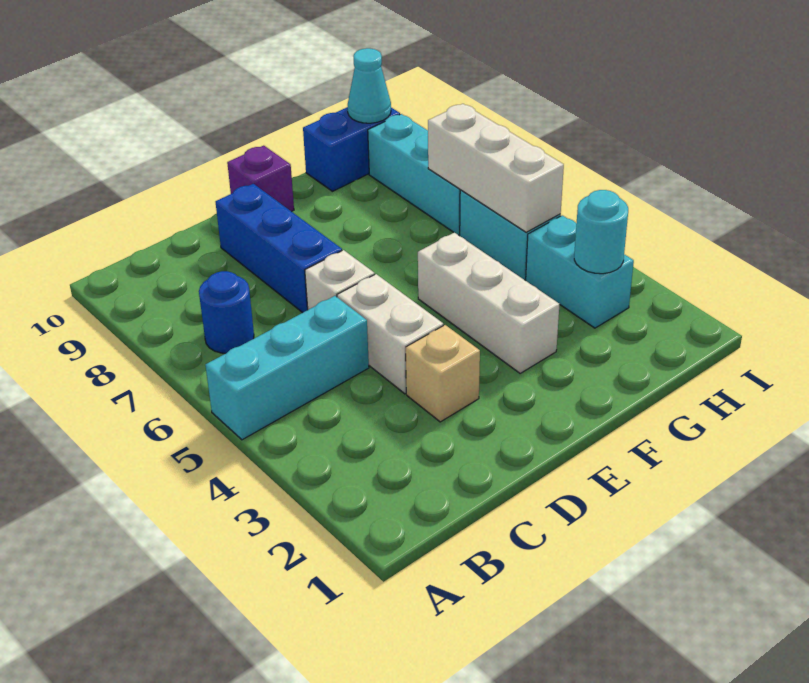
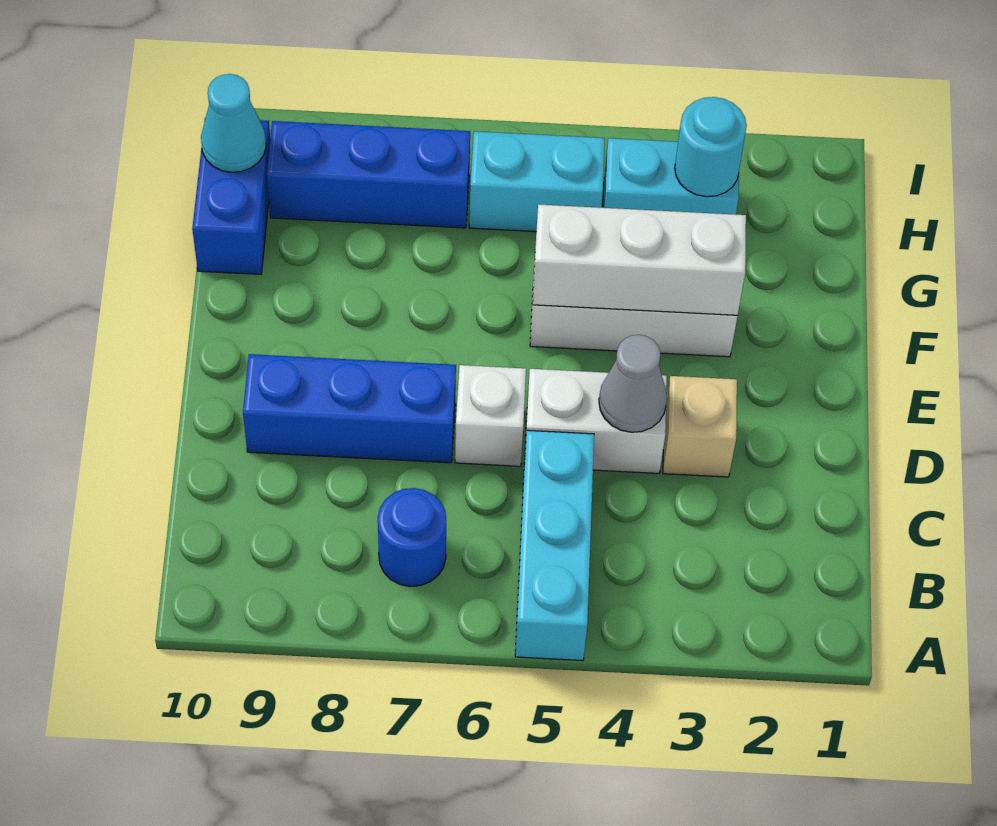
none -> grey 1x1 cone [599,335,667,432]
purple 1x1 brick [227,146,294,212] -> none
white 1x3 brick [428,104,564,232] -> white 1x3 brick moved to [533,204,746,315]
cyan 1x3 brick [368,114,460,235] -> blue 1x3 brick [267,121,470,228]

